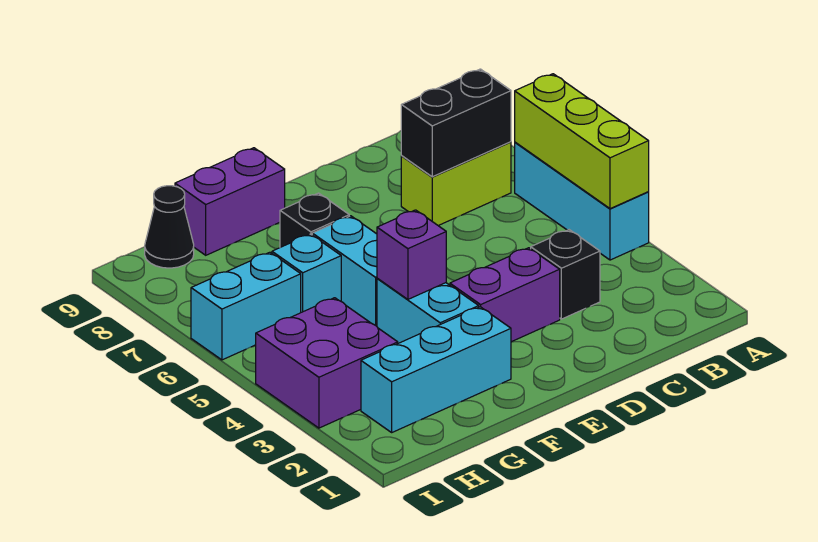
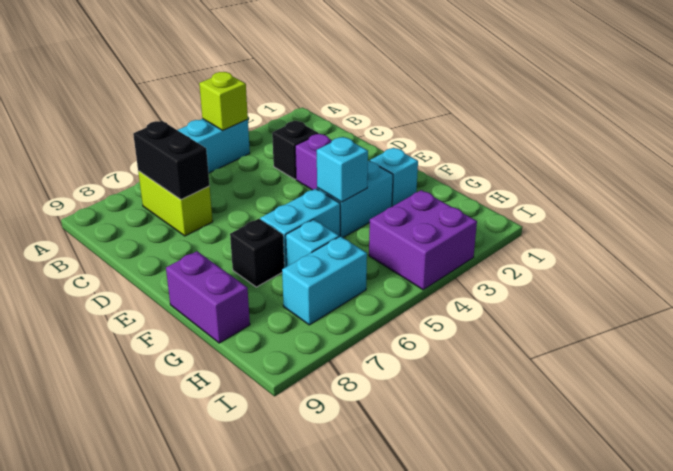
lime 1x3 brick [515,74,649,209] -> lime 1x1 brick [199,72,248,130]
cyan 1x3 brick [361,307,511,432] -> cyan 1x1 brick [370,148,418,207]
purple 1x1 brick [377,210,446,299] -> cyan 1x1 brick [317,137,368,202]
cyan 1x2 brick [191,252,301,360] -> cyan 1x2 brick turned to [282,236,367,325]
black 1x1 cone [145,186,194,268] -> none

